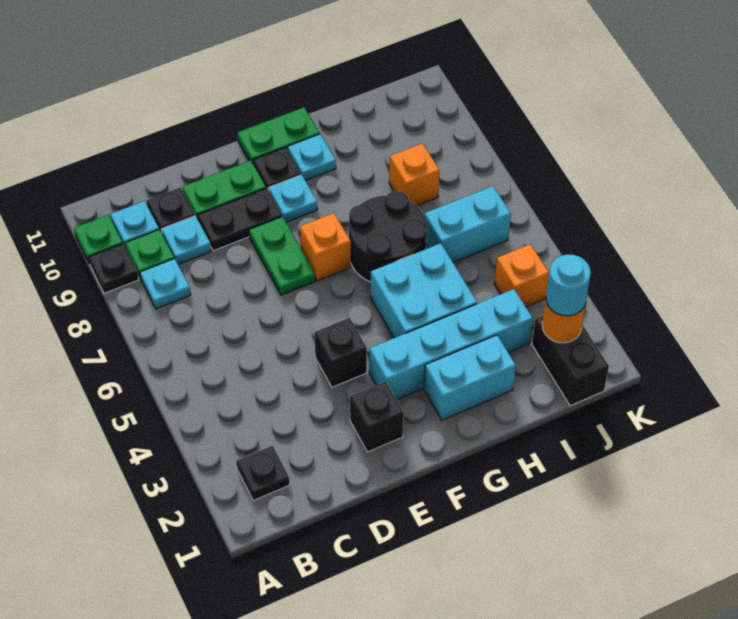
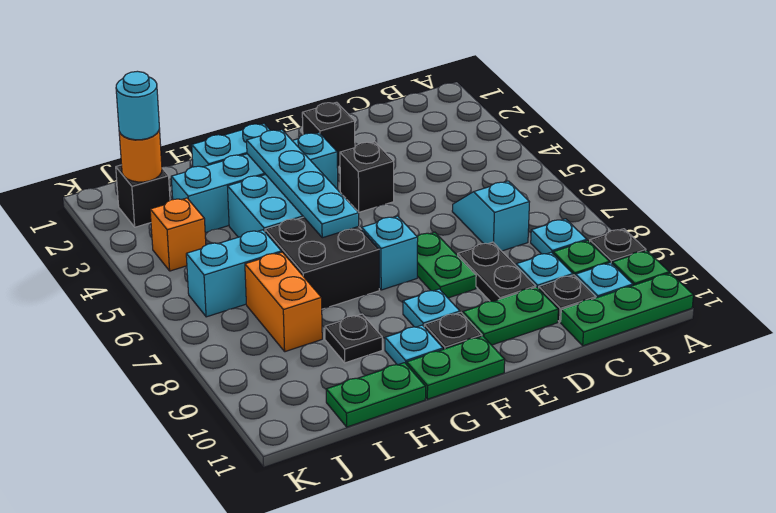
none -> green 1x3 plate [561,273,693,346]
black 1x1 plate [236,446,290,500] -> black 1x1 plate moved to [325,314,382,363]
none -> cyan 1x2 slope [452,181,529,251]
black 1x2 plate [197,188,282,251] -> black 1x2 plate turned to [458,242,536,302]
orange 1x1 brick [300,213,351,281] -> cyan 1x1 brick [362,216,418,290]
none -> cyan 1x4 plate [247,130,359,238]
black 2x2 round brick [349,191,427,282] -> black 2x2 brick [265,217,379,309]
none -> green 1x2 plate [326,363,426,427]
orange 1x1 brick [389,143,439,206] -> orange 1x2 brick [245,252,322,352]
black 1x2 brick [532,316,609,406] -> black 1x1 brick [116,165,170,227]

